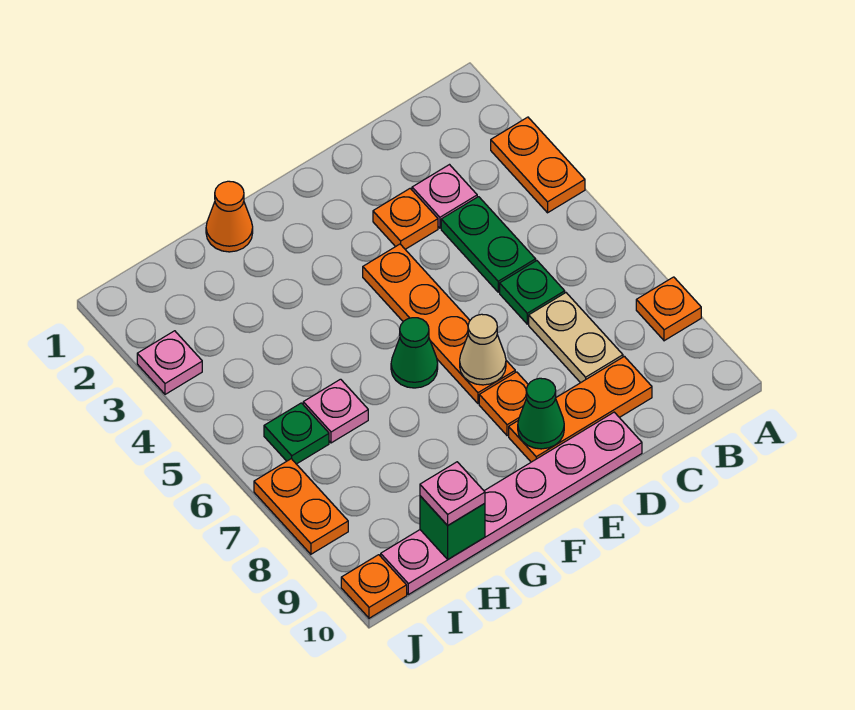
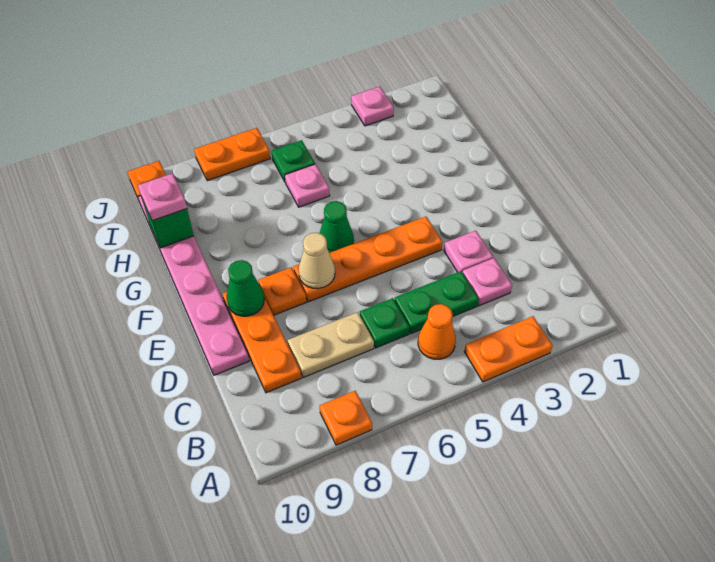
orange 1x1 plate [373,188,438,249] -> pink 1x1 plate [444,231,493,272]
orange 1x1 cone [206,181,253,252] -> orange 1x1 cone moved to [418,304,456,359]

